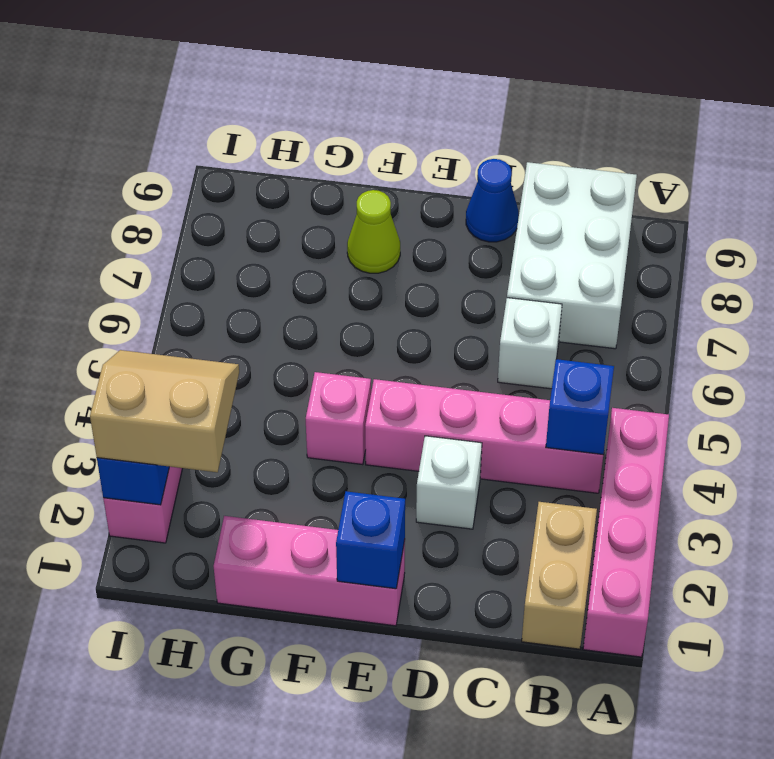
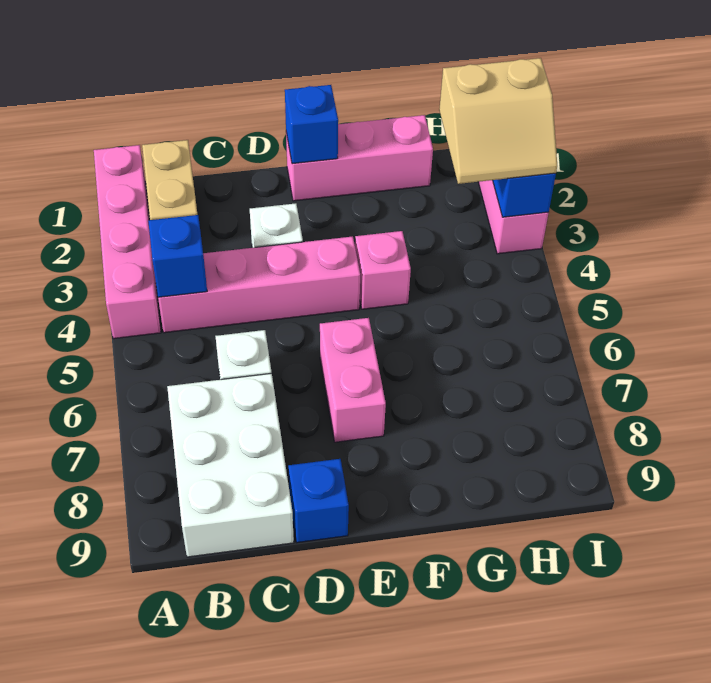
blue 1x1 cone [466,159,519,242] -> blue 1x1 brick [288,459,349,543]
none -> pink 1x2 brick [320,318,386,442]
lime 1x1 cone [347,190,400,273] -> none

